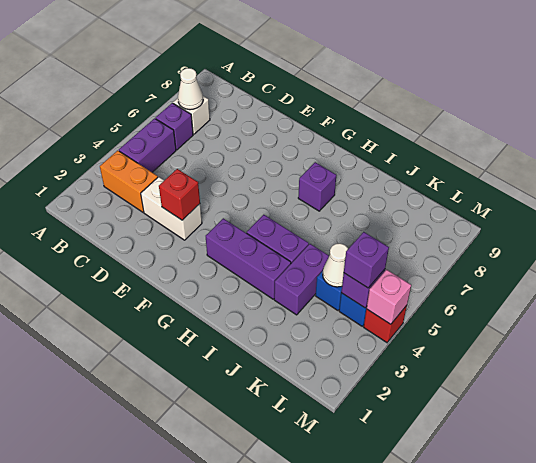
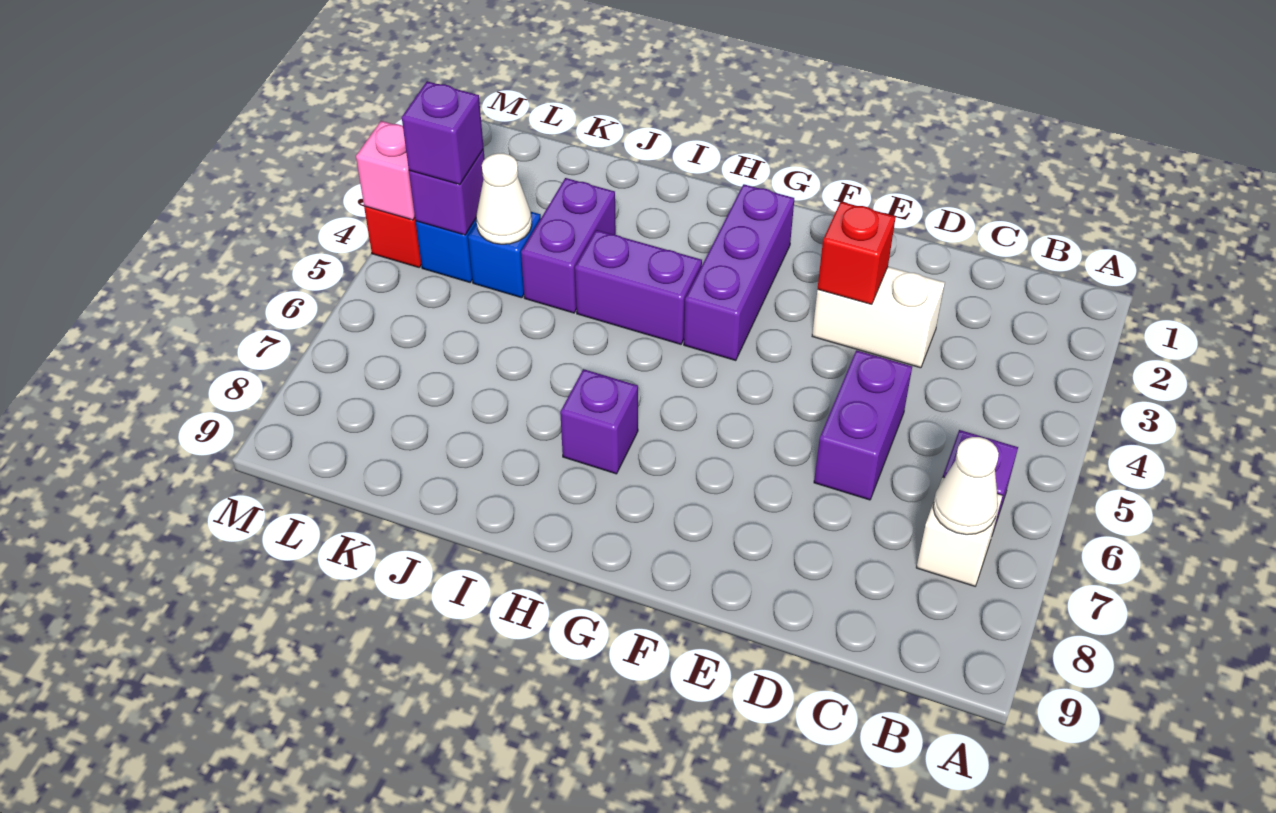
orange 1x2 brick [100,151,158,212] -> none
purple 1x2 brick [119,118,176,172] -> purple 1x2 brick moved to [814,350,912,500]
purple 1x3 brick [206,218,291,299] -> purple 1x3 brick turned to [684,184,794,361]

